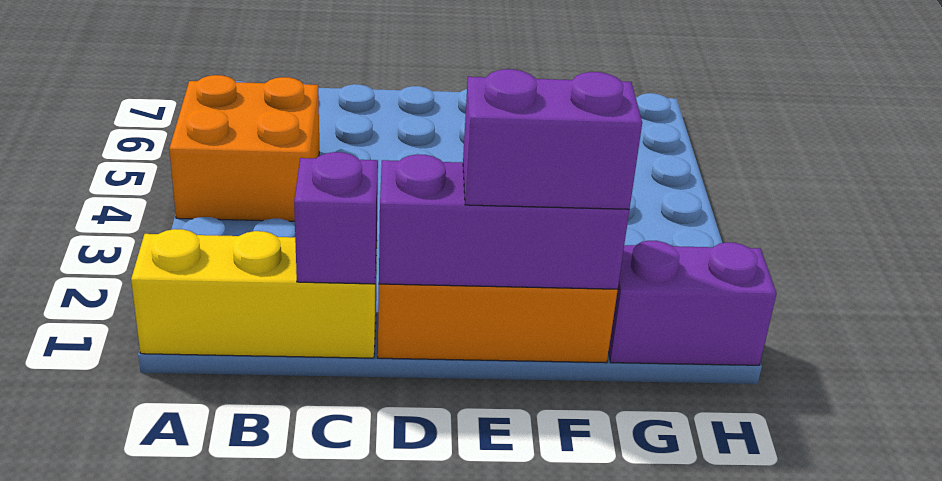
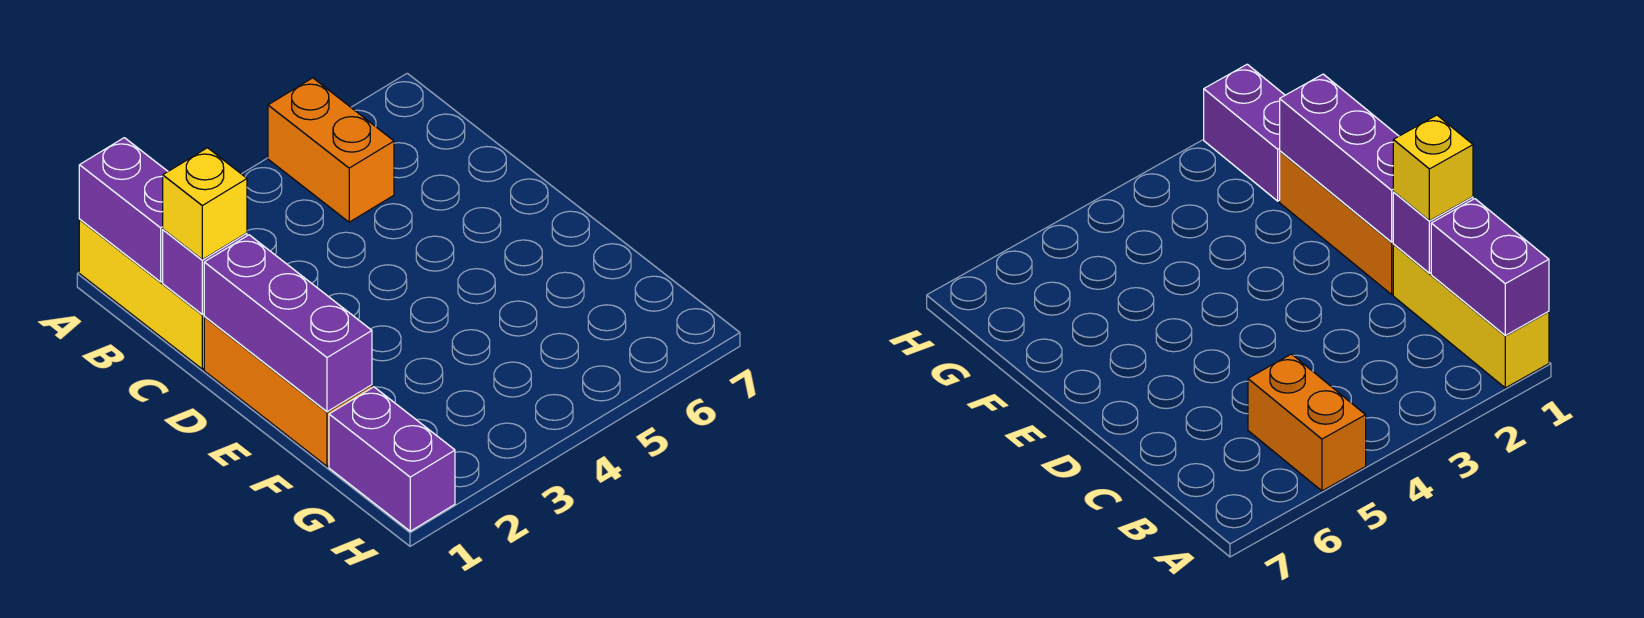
orange 2x2 brick [169,75,319,221] -> orange 1x2 brick [268,78,394,222]
none -> yellow 1x1 brick [163,148,247,260]
purple 1x2 brick [463,69,642,209] -> purple 1x2 brick moved to [79,138,168,282]

